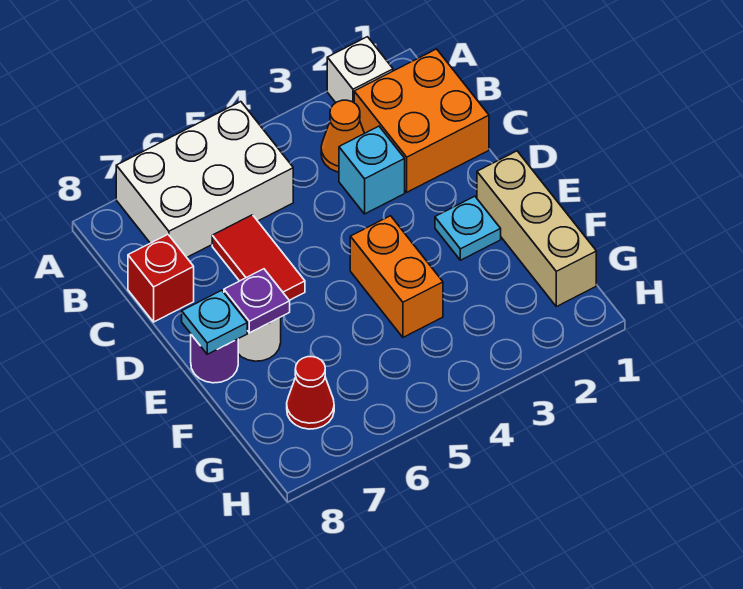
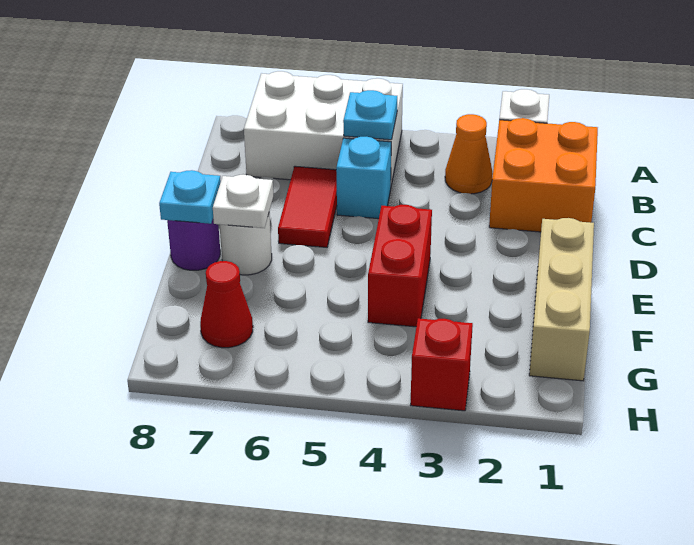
cyan 1x1 brick [339,126,405,214] -> cyan 1x1 brick moved to [336,137,391,219]
red 1x1 brick [128,234,194,322] -> red 1x1 brick moved to [411,318,473,411]
cyan 1x1 plate [435,196,501,260] -> cyan 1x1 plate moved to [343,90,397,140]
orange 1x2 brick [350,216,443,337] -> red 1x2 brick [368,205,432,327]
purple 1x1 plate [224,269,290,333] -> white 1x1 plate [213,175,273,228]

